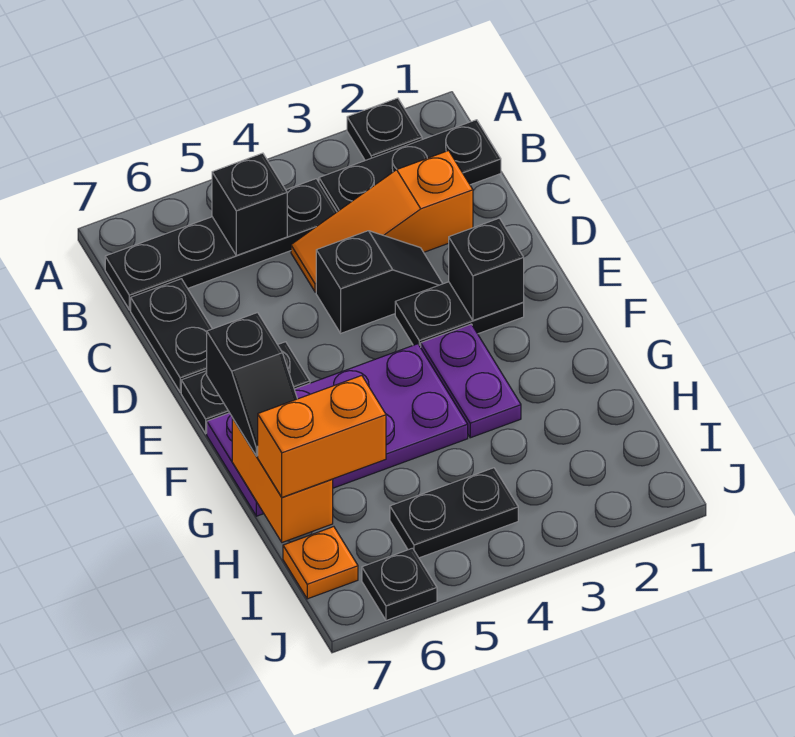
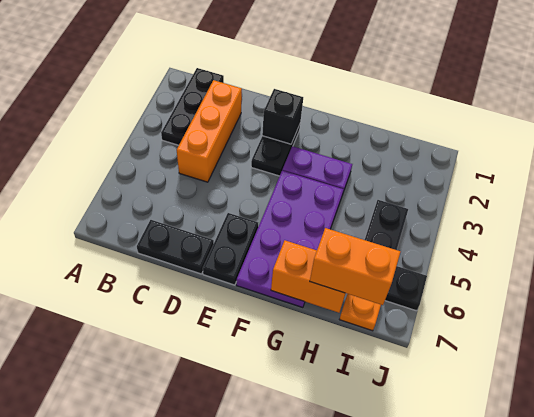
black 1x1 plate [347,98,422,160] -> none
black 1x4 plate [105,179,337,310] -> none
black 1x1 brick [212,153,287,255] -> none
orange 1x3 slope [291,151,473,292] -> orange 1x3 brick [177,80,242,182]
black 1x2 slope [316,231,443,333] -> none
black 1x2 slope [207,313,297,456] -> none
orange 1x2 brick [258,376,386,497] -> orange 1x2 brick turned to [310,228,400,305]

